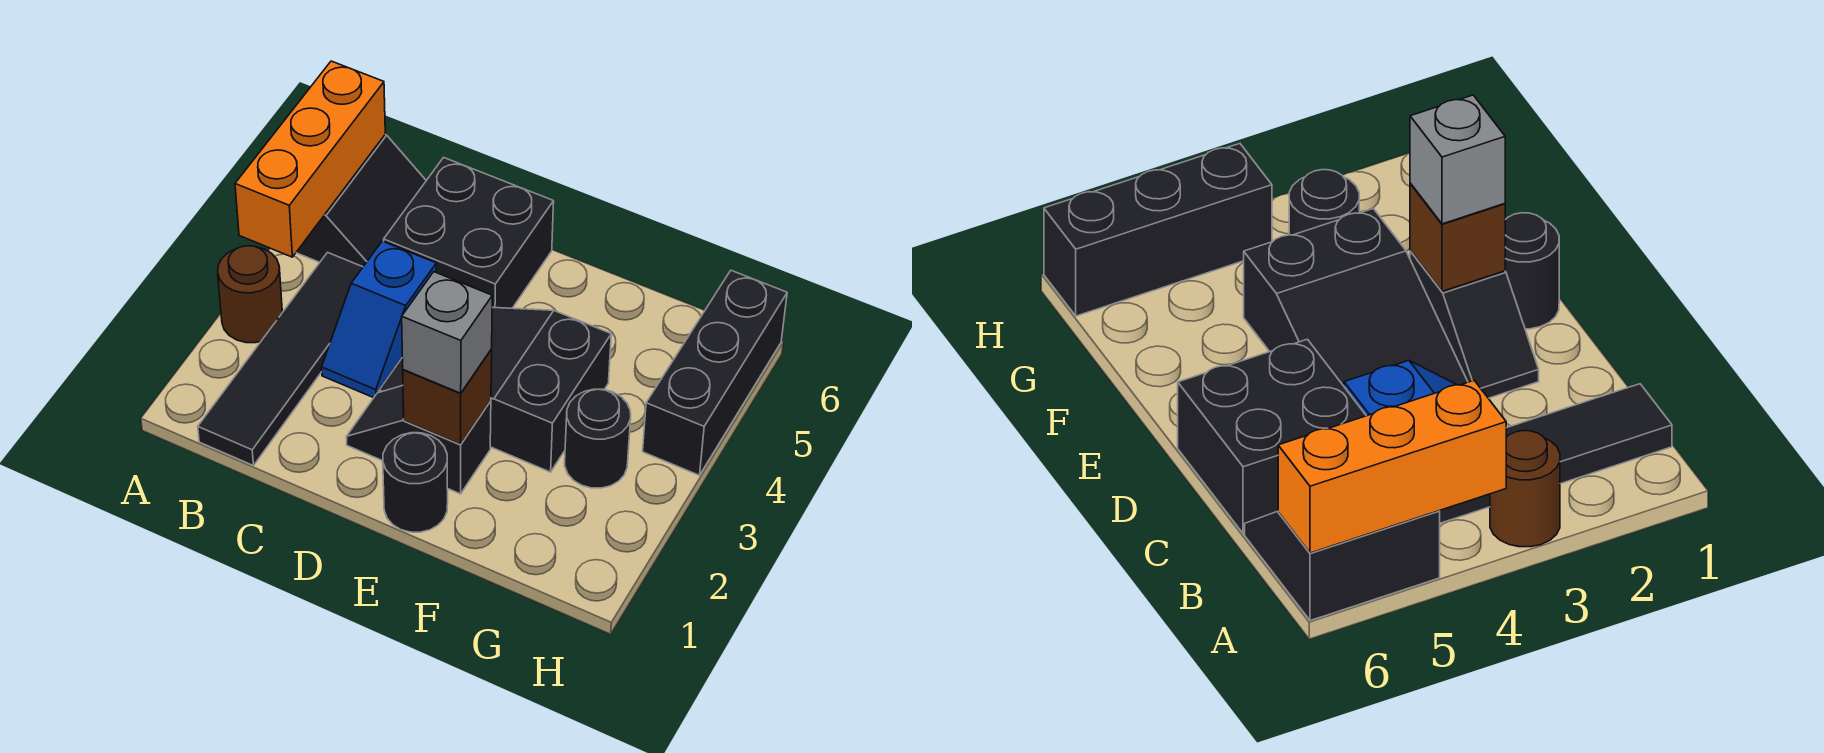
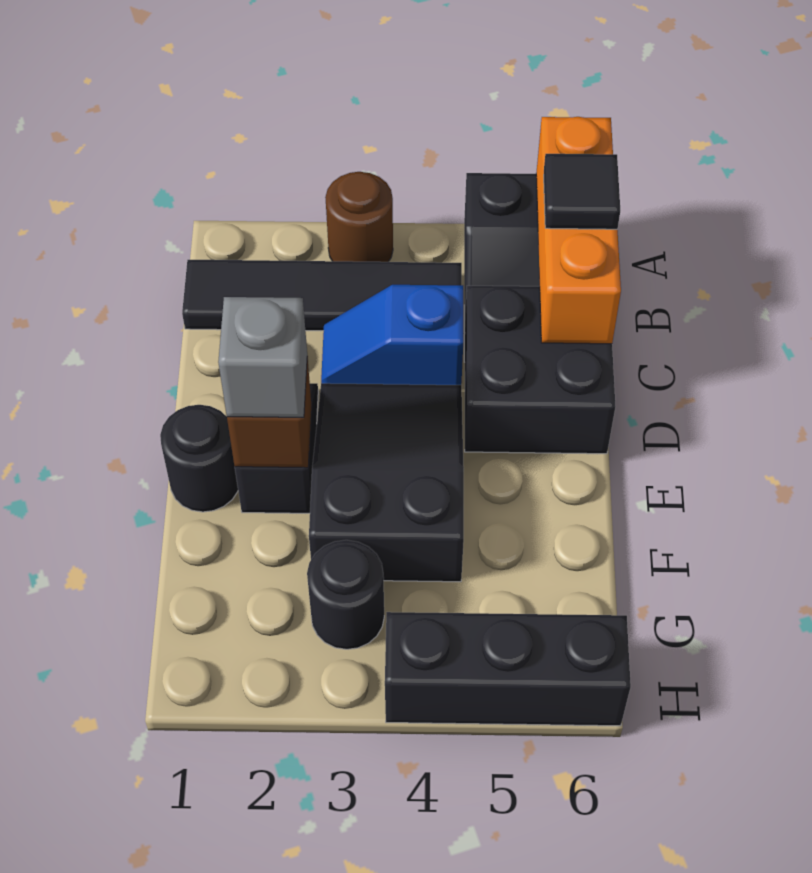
orange 1x3 brick [235,61,385,257] -> orange 1x3 brick turned to [536,117,621,344]
none -> black 1x1 tile [544,154,620,229]

